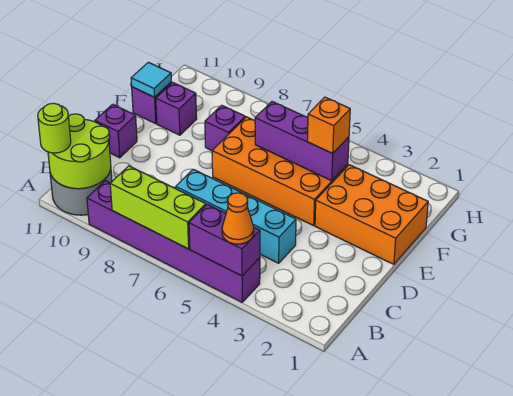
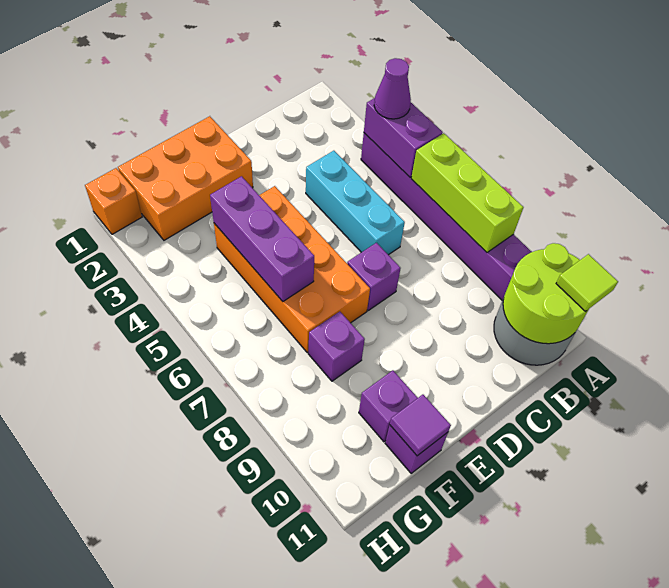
orange 1x1 cone [222,193,254,244] -> purple 1x1 cone [374,58,411,119]
lime 1x1 round brick [38,103,71,153] -> lime 1x1 tile [556,254,618,311]
cyan 1x4 brick [176,169,296,263] -> cyan 1x3 brick [306,151,405,255]
purple 1x1 brick [95,104,137,158] -> purple 1x1 brick moved to [347,243,401,310]
orange 2x3 brick [315,165,428,264] -> orange 2x3 brick turned to [118,116,253,240]
orange 1x1 brick [307,97,350,153] -> orange 1x1 brick moved to [85,168,142,234]
cyan 1x1 tile [131,62,171,97] -> purple 1x1 tile [390,395,451,456]

